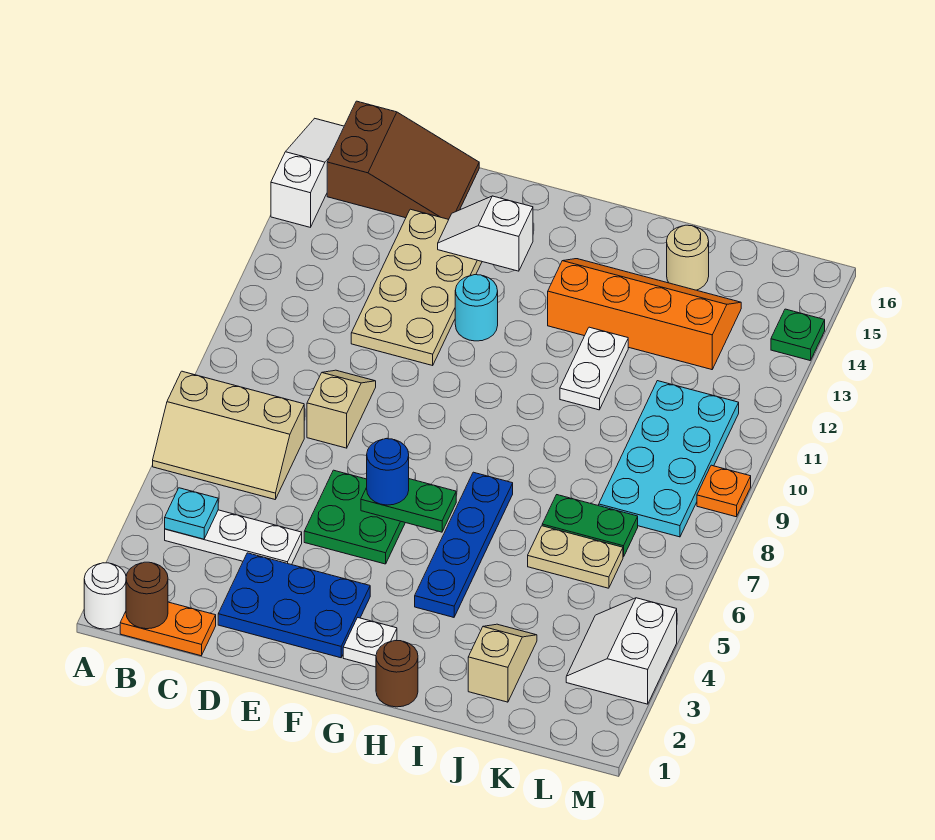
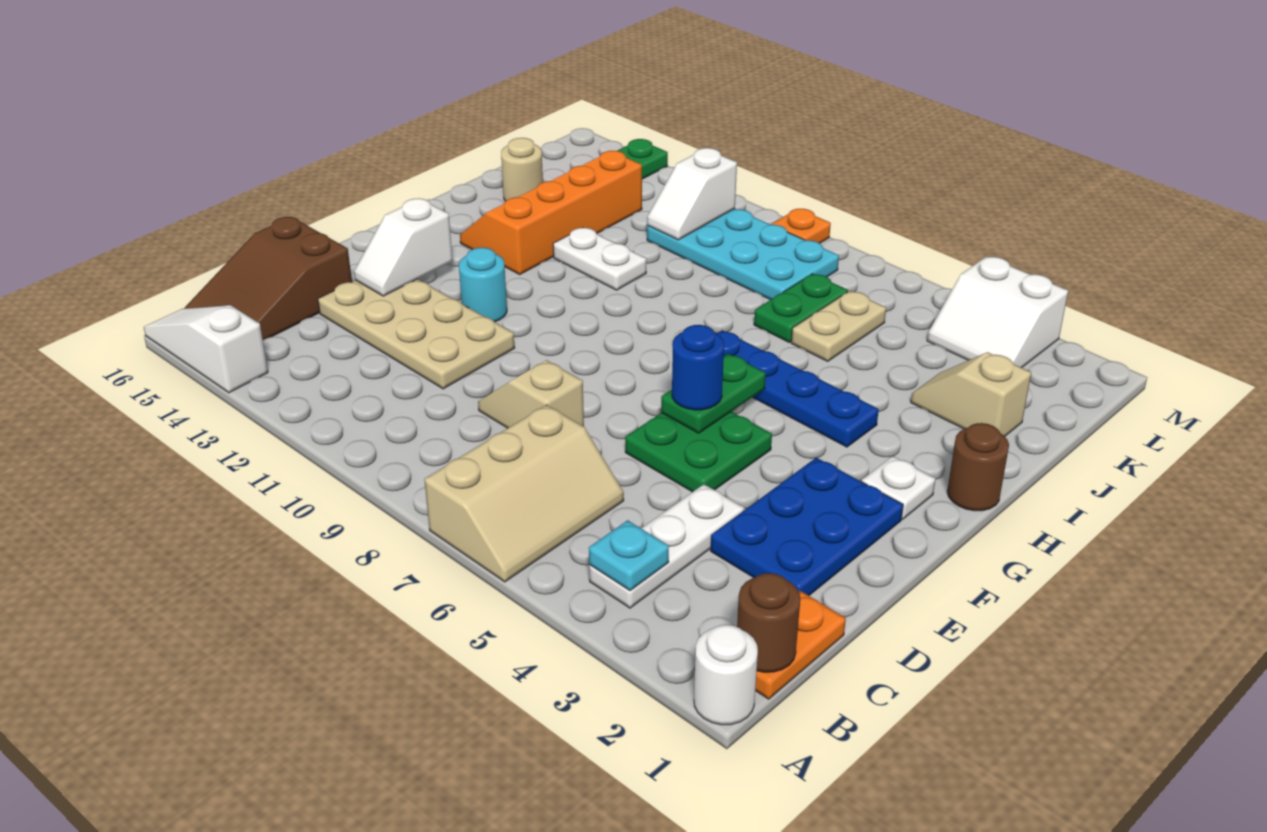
brown 2x3 slope [327,101,479,219] -> brown 2x3 slope turned to [184,217,352,340]
none -> white 1x2 slope [647,148,737,240]

